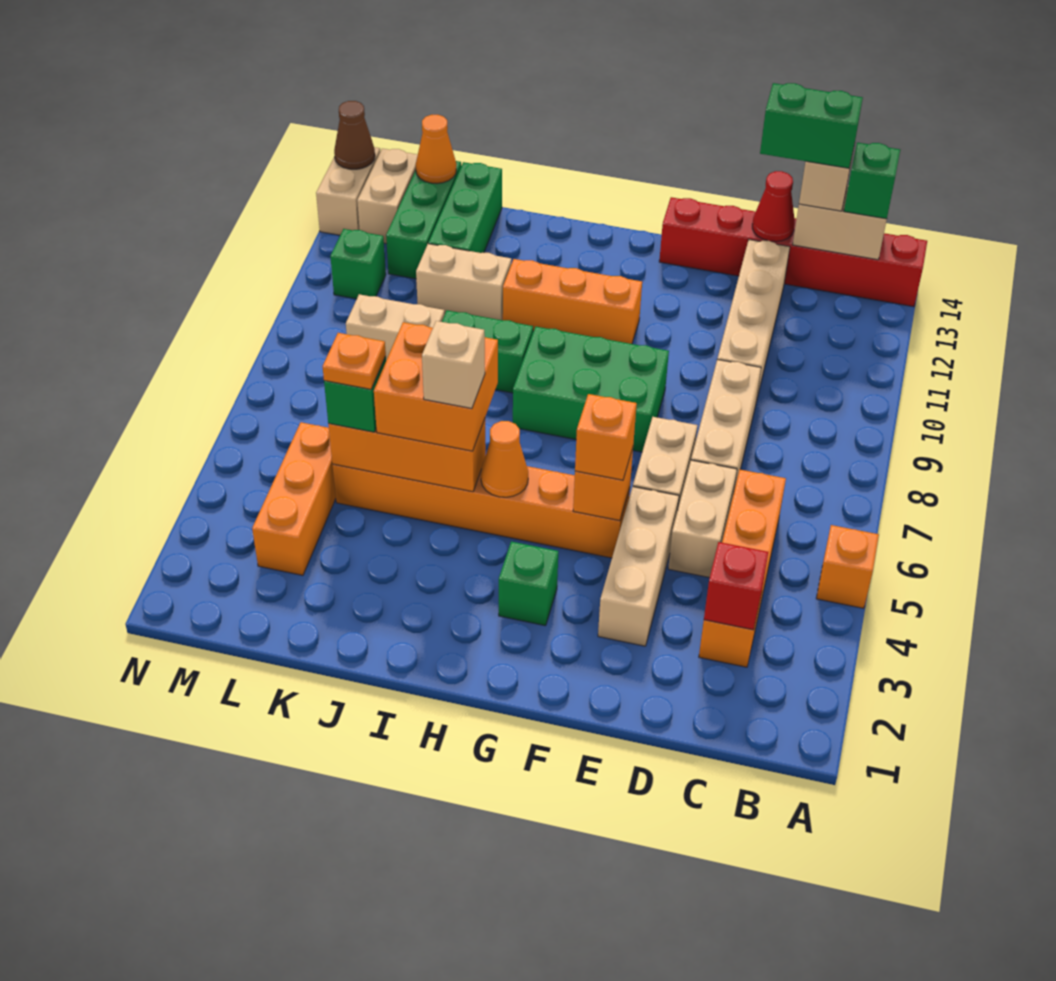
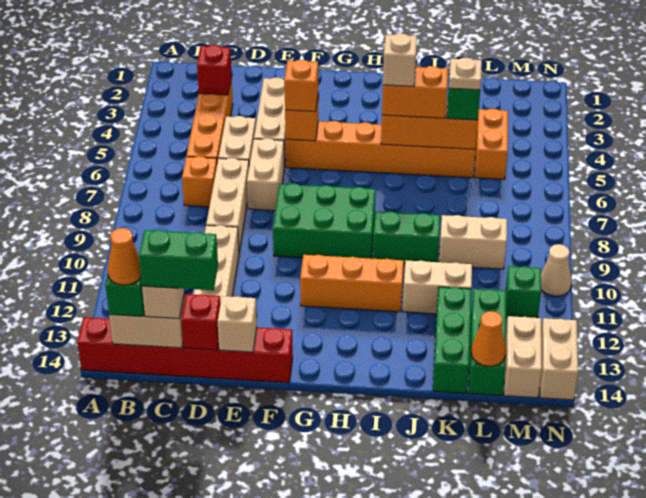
orange 1x1 brick [816,525,879,608] -> orange 1x1 brick moved to [182,156,217,207]
red 1x1 cone [752,171,795,242] -> red 1x1 brick [181,294,220,350]
none -> tan 1x1 brick [218,296,257,352]
green 1x1 brick [499,542,558,626] -> none
orange 1x1 cone [481,421,528,497] -> orange 1x1 cone moved to [108,228,141,285]
orange 2x2 brick [374,322,498,451] -> orange 1x2 brick [382,66,448,118]
orange 1x1 plate [323,333,386,389] -> tan 1x1 plate [449,58,482,90]
orange 1x3 brick [252,422,336,575] -> orange 1x2 brick [475,109,508,179]
none -> tan 1x1 cone [541,244,572,296]
brown 1x1 cone [334,101,375,169] -> none

